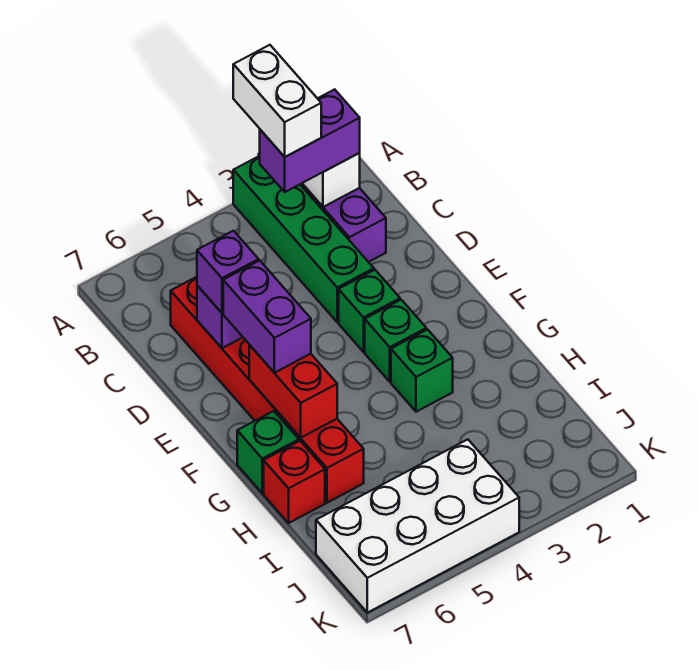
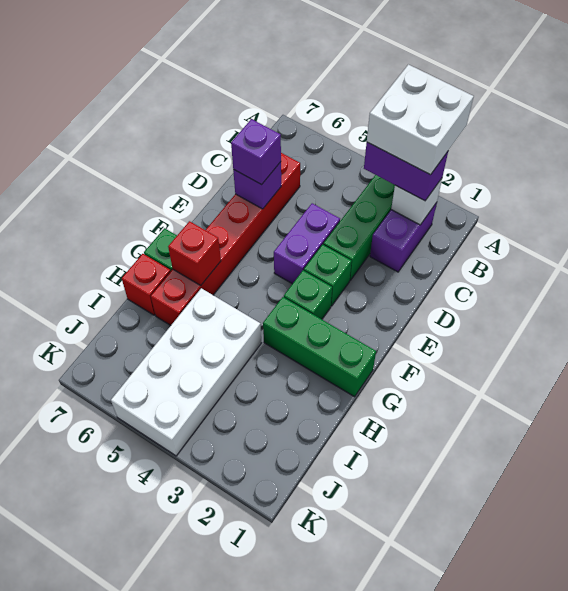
white 1x2 brick [233,45,321,157] -> white 2x2 brick [367,64,474,175]
purple 1x2 brick [223,261,311,373] -> purple 1x2 brick moved to [274,203,340,284]
red 1x2 brick [249,345,337,438] -> red 1x1 brick [168,221,221,285]
green 1x1 brick [391,330,453,412] -> green 1x3 brick [263,297,376,397]
white 2x4 brick [316,439,519,613] -> white 2x4 brick turned to [111,288,261,456]

